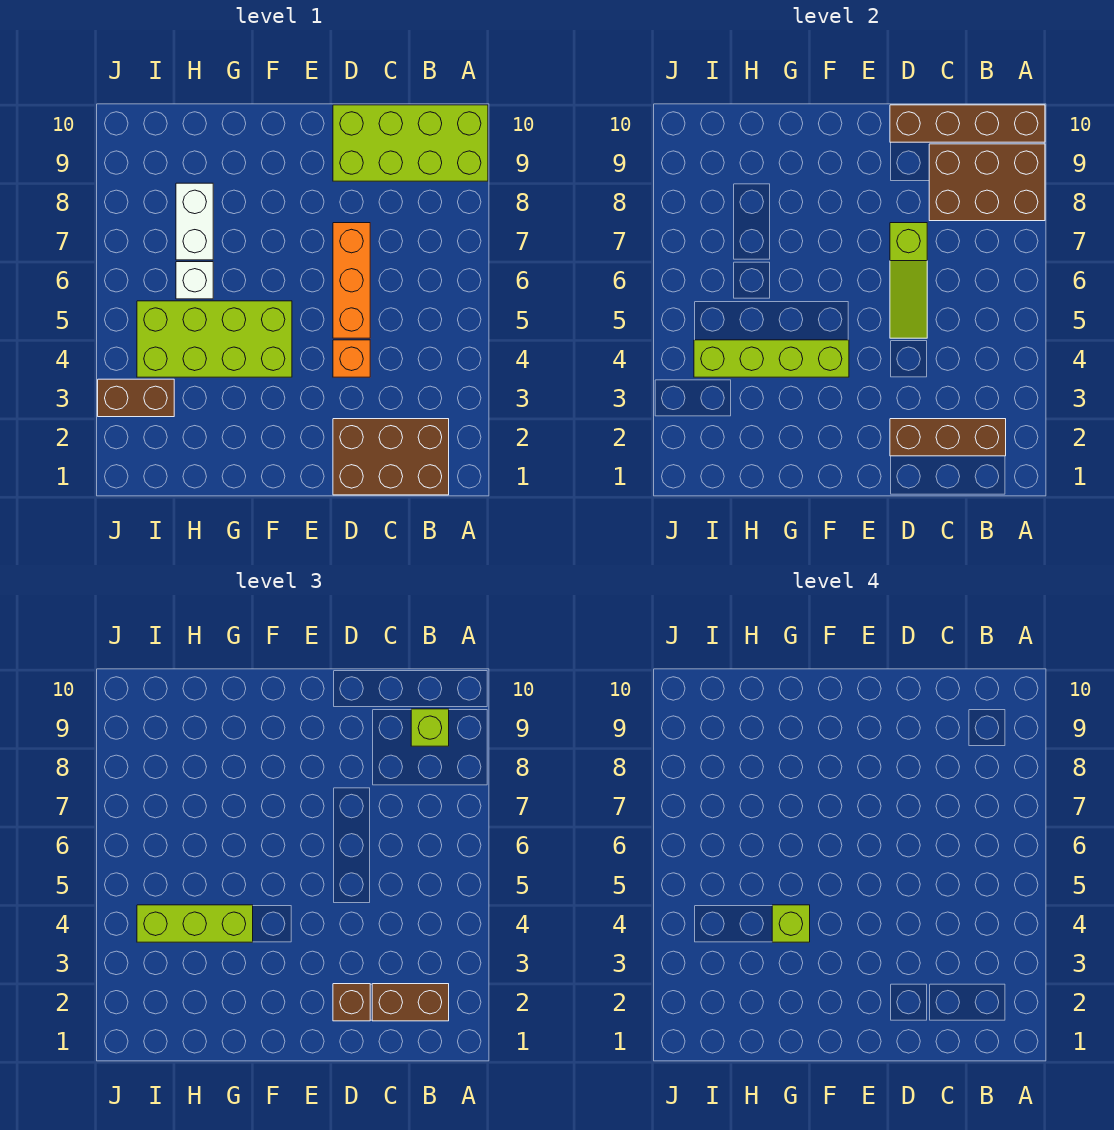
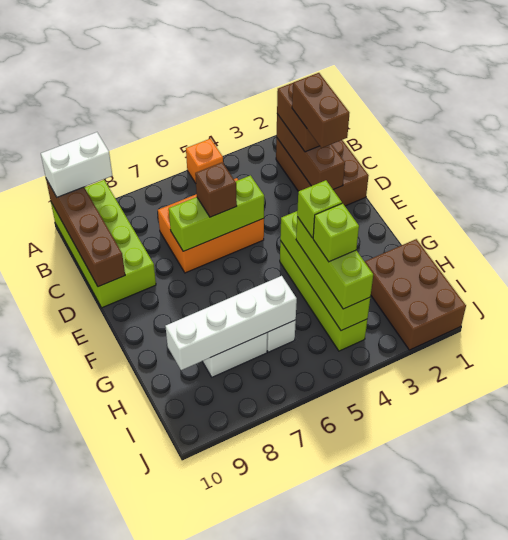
brown 2x3 brick [929,144,1045,221] -> brown 2x3 brick moved to [365,239,466,350]
none -> white 1x2 brick [41,132,112,197]
lime 1x1 brick [411,709,449,746] -> lime 1x1 brick moved to [313,203,359,262]
brown 1x1 brick [333,984,370,1021] -> brown 1x1 brick moved to [195,162,237,217]
orange 1x1 brick [333,340,370,377] -> orange 1x1 brick moved to [186,139,223,183]
orange 1x3 brick [333,223,370,338] -> orange 2x3 brick [158,178,264,273]
lime 1x3 slope [890,223,927,338] -> lime 1x3 brick [169,175,264,251]
lime 2x4 brick [137,301,292,377] -> lime 1x4 brick [280,241,367,351]
none -> white 1x4 brick [165,276,297,370]
brown 1x2 brick [98,379,174,417] -> brown 1x2 brick moved to [292,73,349,148]

